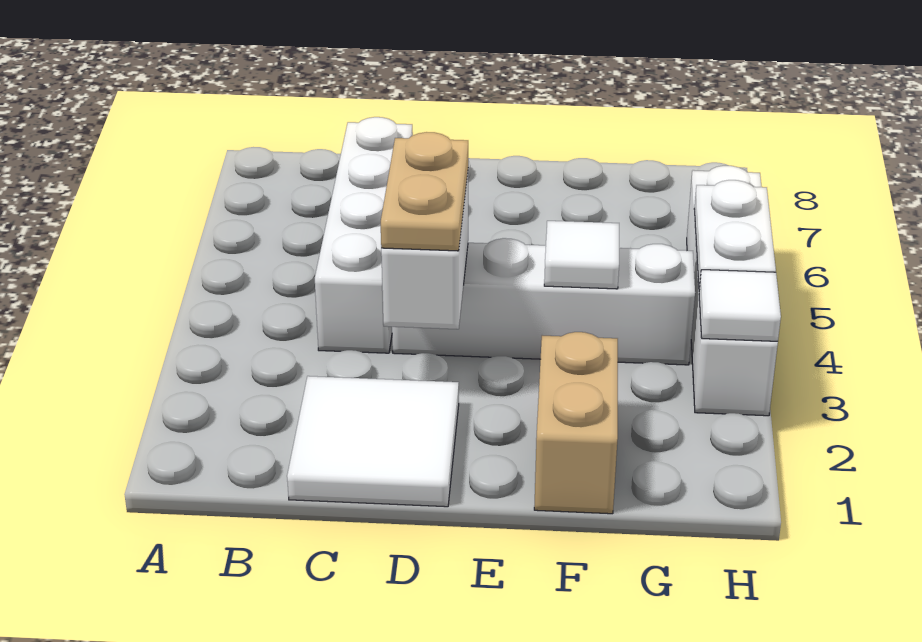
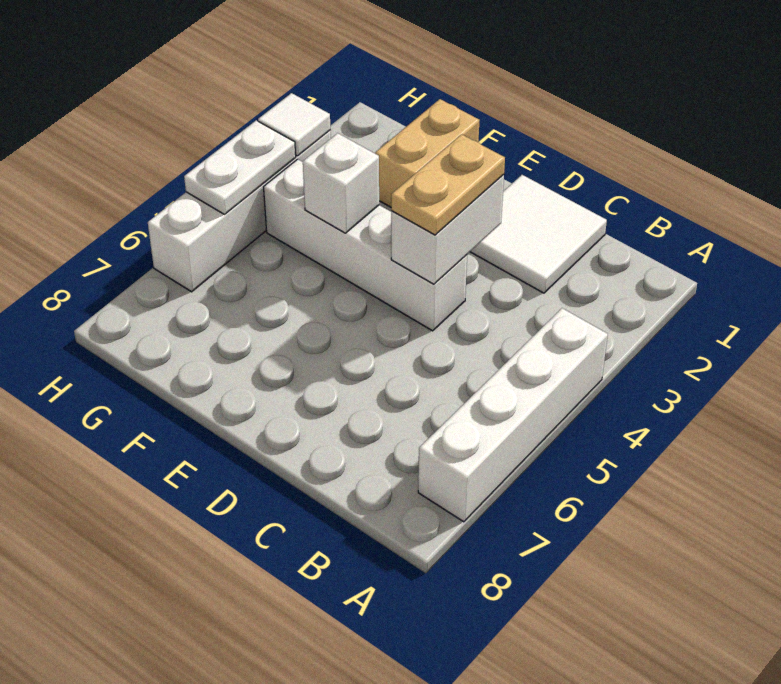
white 1x4 brick [315,117,413,353] -> white 1x4 brick moved to [418,308,608,522]
white 1x1 tile [544,221,619,289] -> white 1x1 brick [303,133,379,233]

